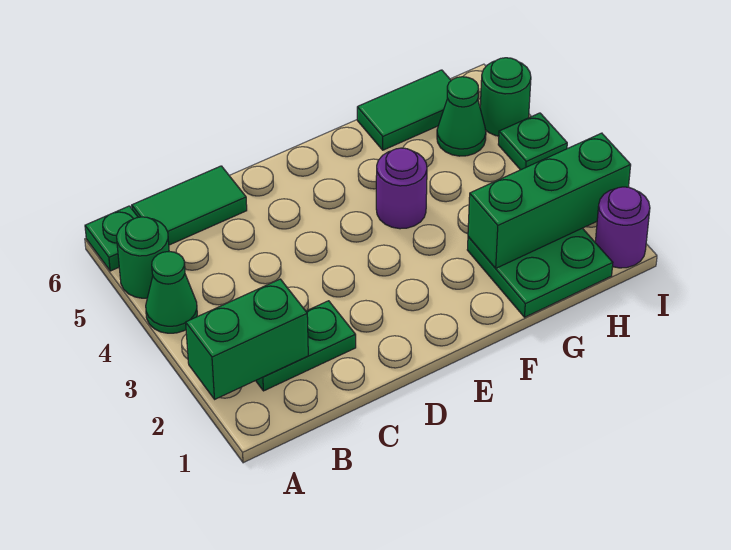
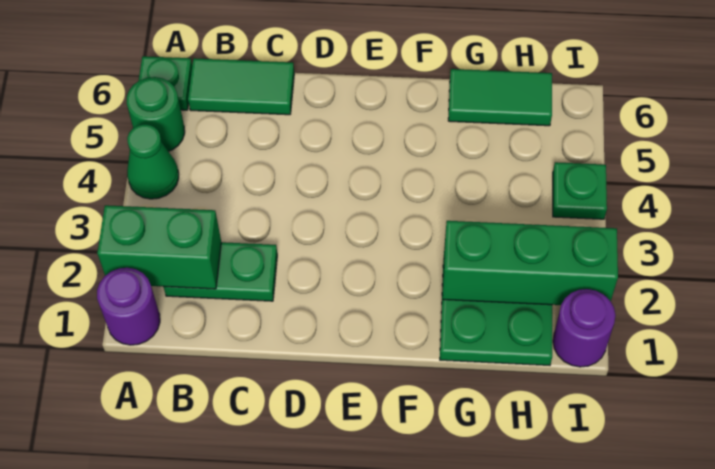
purple 1x1 round brick [376,148,427,229] -> purple 1x1 round brick moved to [97,268,160,345]
green 1x1 cone [437,77,486,156] -> none
green 1x1 round brick [480,58,531,136] -> none

